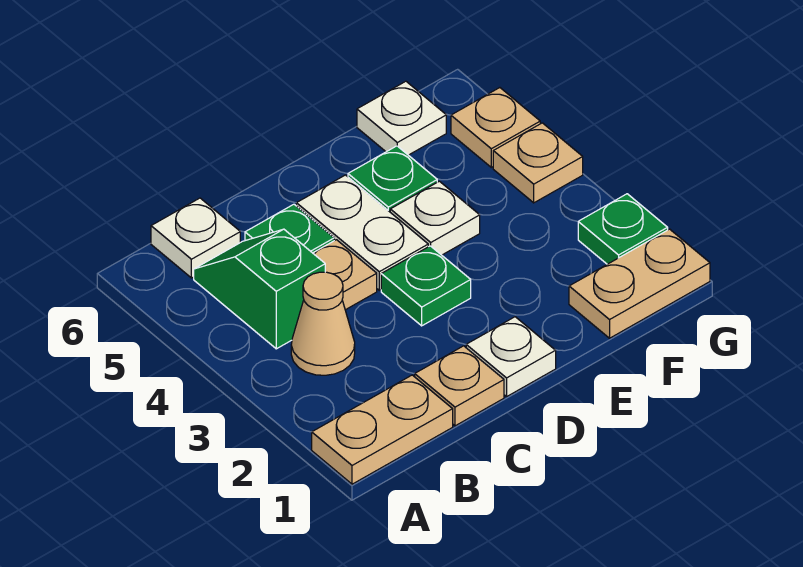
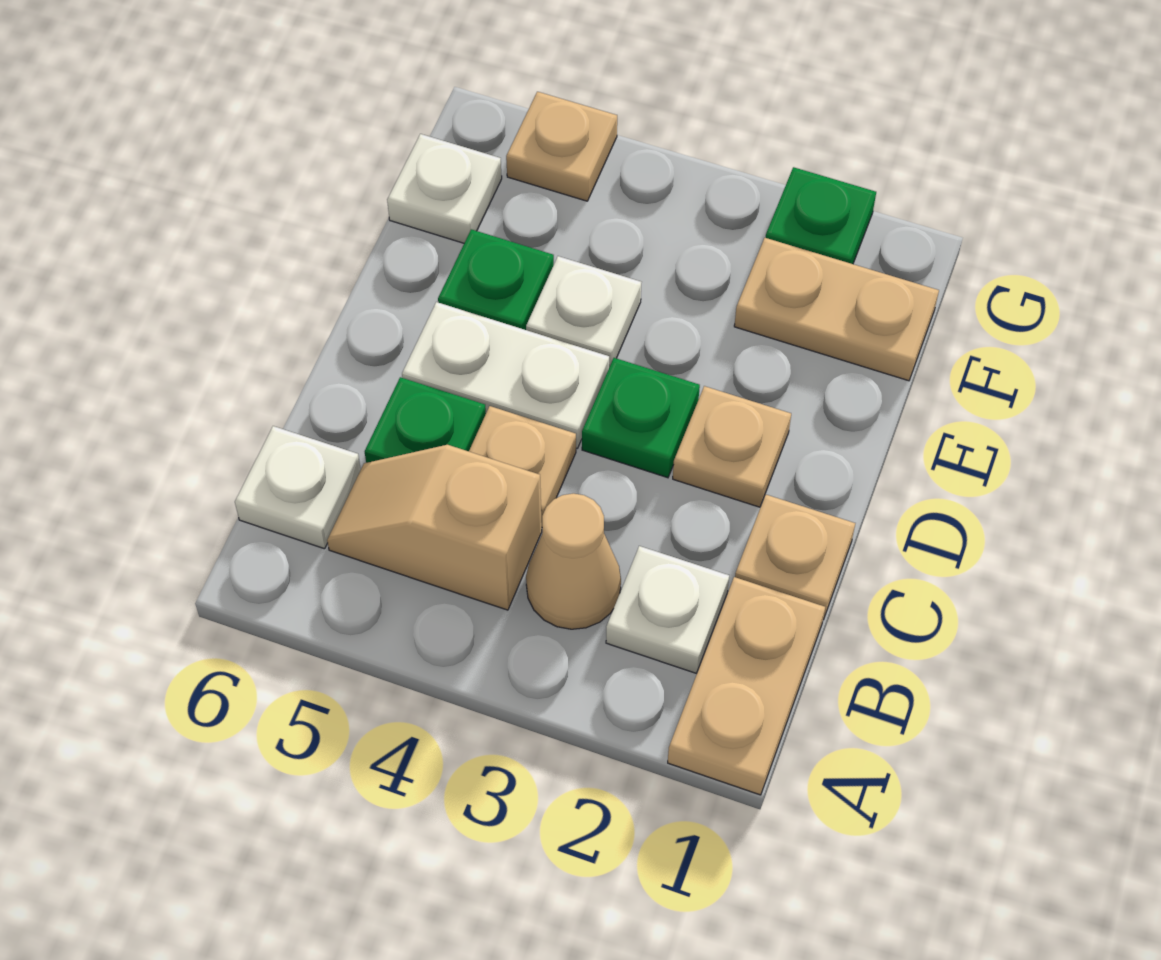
green 1x2 slope [194,229,325,349] -> tan 1x2 slope [327,445,542,610]
white 1x1 plate [466,317,556,397] -> white 1x1 plate moved to [606,546,729,673]
tan 1x2 plate [569,229,710,338] -> tan 1x2 plate turned to [734,238,939,381]
tan 1x1 plate [493,123,583,203] -> tan 1x1 plate moved to [673,386,791,507]

